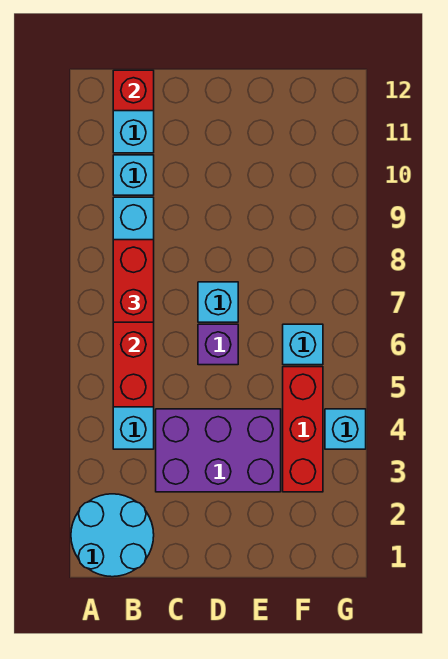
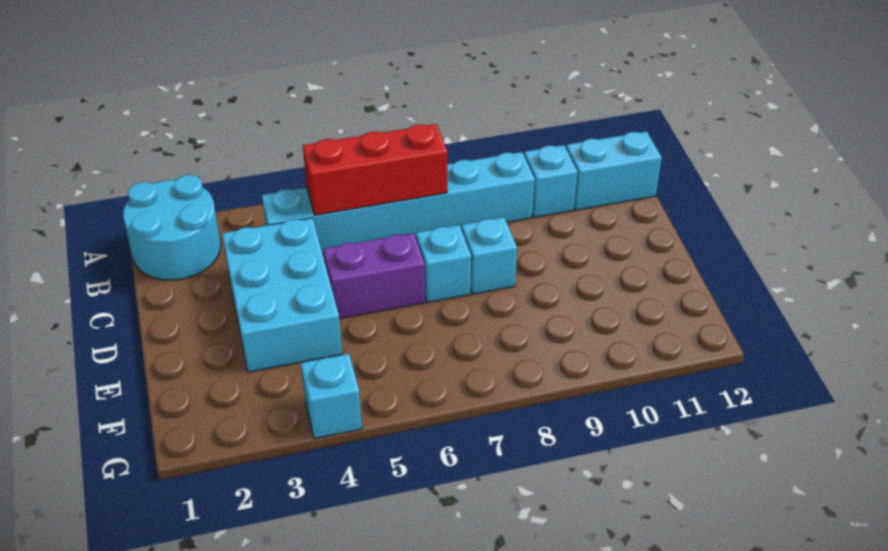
red 1x2 brick [113,240,154,322] -> none
red 1x1 brick [113,70,154,111] -> none
purple 2x3 brick [156,409,281,492] -> cyan 2x3 brick [222,218,342,372]
purple 1x1 brick [198,324,238,365] -> purple 1x2 brick [324,233,425,319]
red 1x3 brick [283,367,323,492] -> none
cyan 1x1 brick [283,324,323,365] -> cyan 1x1 brick moved to [462,217,517,294]

